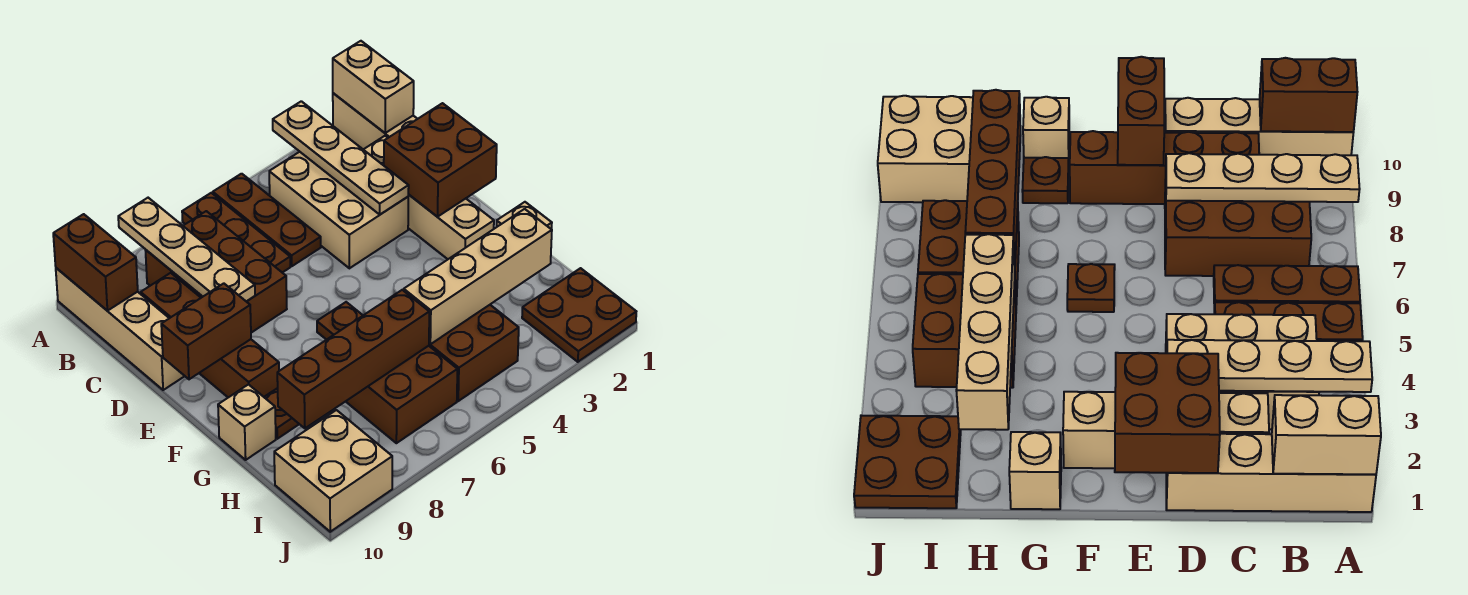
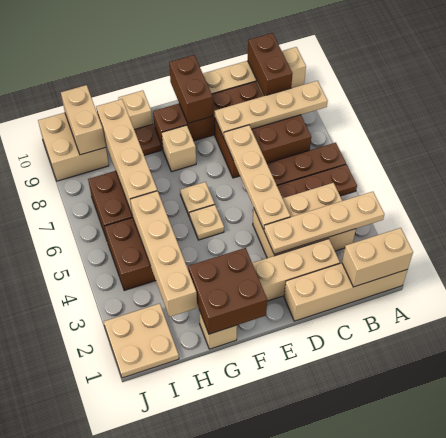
brown 1x2 brick [53,214,138,311] -> brown 1x2 brick turned to [248,33,293,96]
brown 2x2 brick [384,103,497,217] -> brown 2x2 brick moved to [188,248,267,334]
none -> tan 1x4 plate [224,125,290,230]
none -> tan 1x1 plate [189,205,224,240]
brown 1x1 plate [317,302,363,340] -> tan 1x1 plate [180,182,215,215]
none -> tan 1x1 brick [162,125,196,172]
brown 1x4 brick [277,290,429,428] -> tan 1x4 brick [96,99,157,214]
brown 2x2 plate [522,268,636,362] -> tan 2x2 plate [104,304,179,378]
none -> tan 1x2 brick [61,85,106,155]

